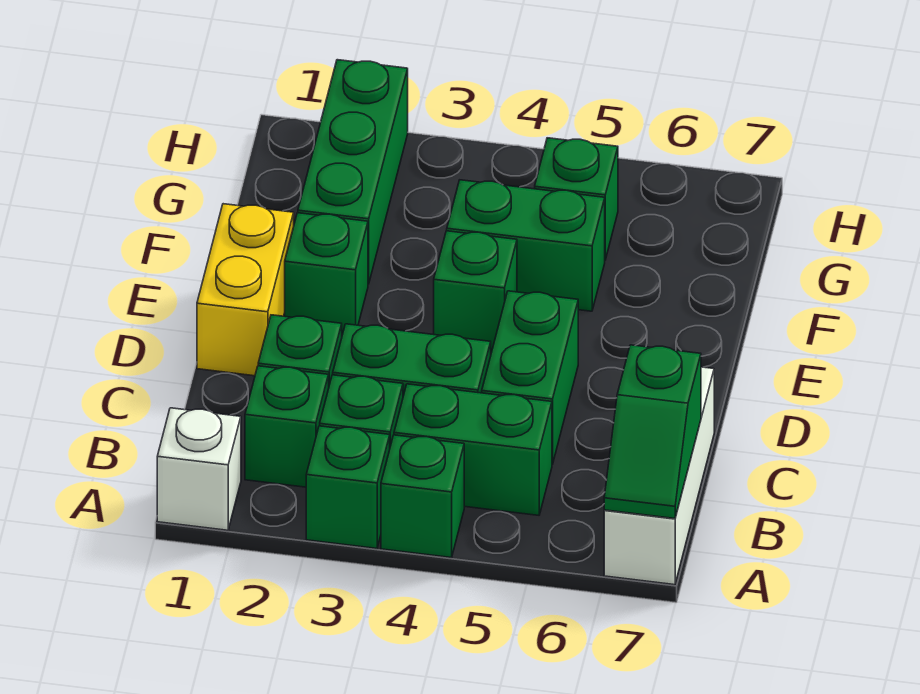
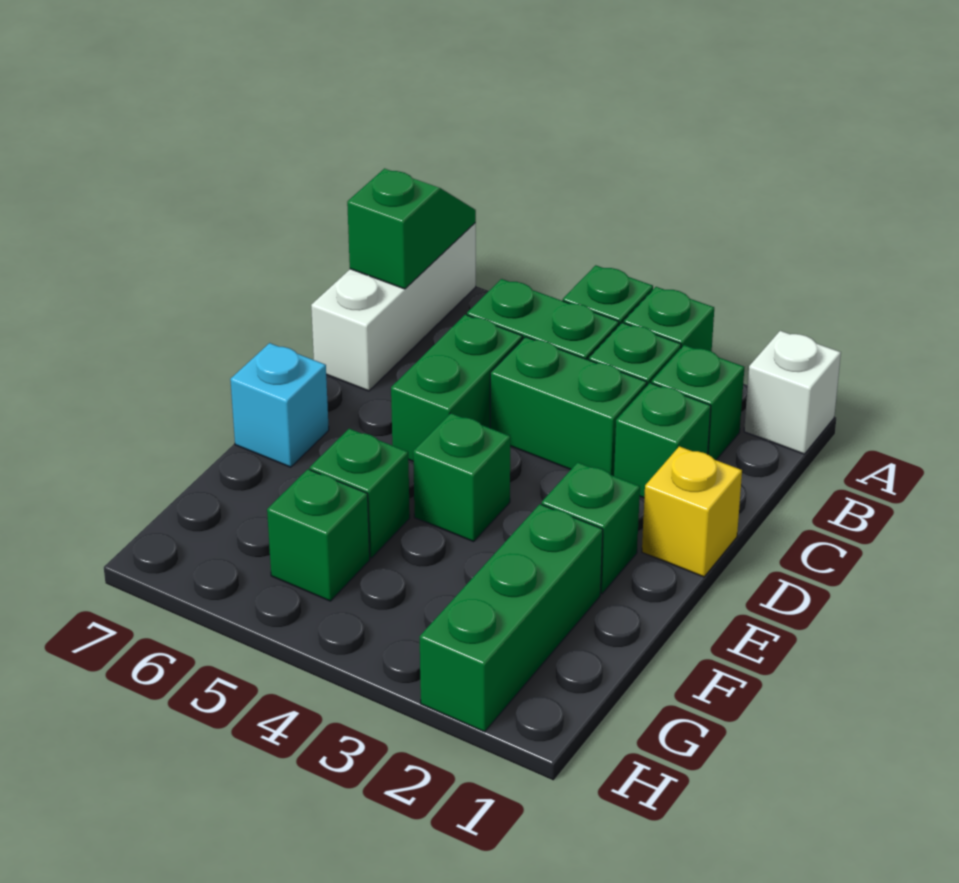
yellow 1x2 brick [197,204,294,376] -> yellow 1x1 brick [642,446,742,577]
none -> cyan 1x1 brick [230,343,329,467]
green 1x2 brick [447,180,605,311] -> green 1x1 brick [310,429,410,558]

